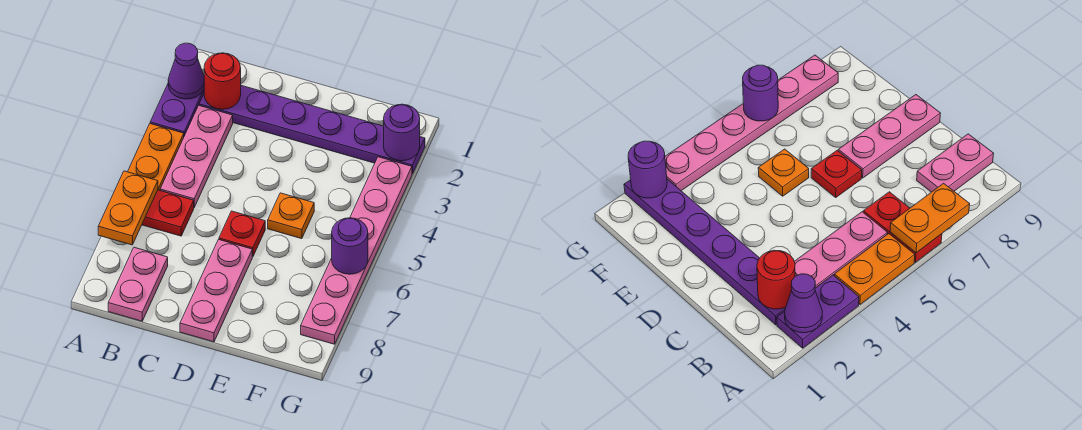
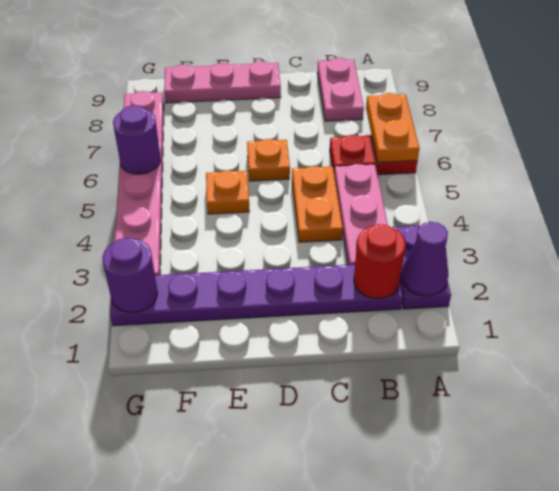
orange 1x2 plate [128,124,184,190] -> orange 1x2 plate moved to [292,166,343,242]
red 1x1 plate [219,211,265,257] -> orange 1x1 plate [247,139,290,181]
pink 1x3 plate [180,240,252,342] -> pink 1x3 plate turned to [164,61,281,103]

